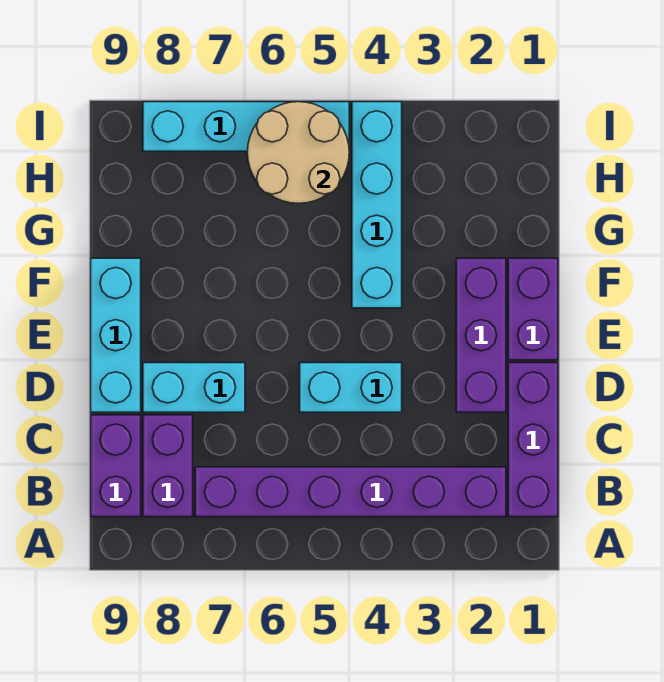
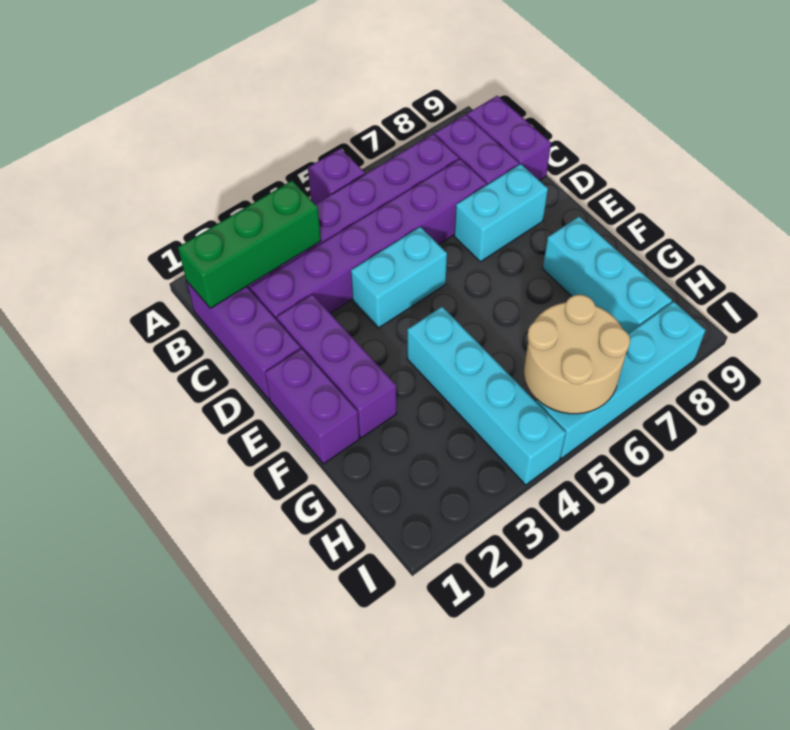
none -> purple 1x1 brick [308,148,365,204]
none -> green 1x3 brick [178,181,321,308]
none -> purple 1x6 brick [250,159,487,320]
cyan 1x3 brick [91,258,141,412] -> cyan 1x3 brick moved to [543,217,672,334]

